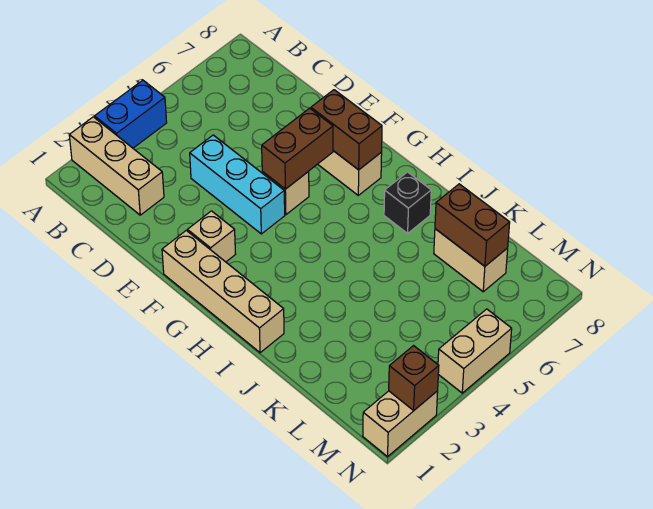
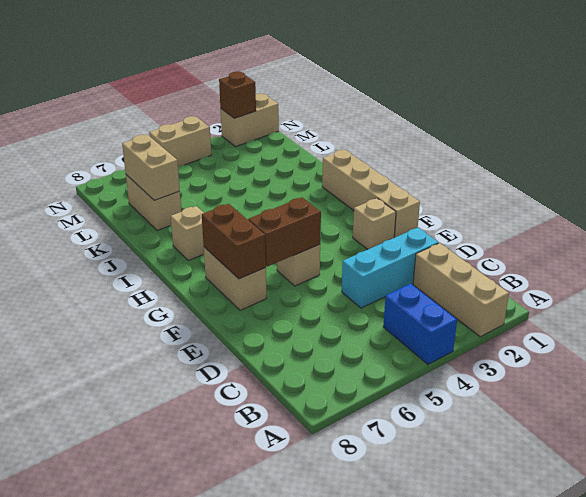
blue 1x2 brick [95,80,167,148] -> blue 1x2 brick turned to [383,284,457,364]
cyan 1x3 brick [190,135,285,234] -> cyan 1x3 brick turned to [342,228,438,308]
black 1x1 brick [384,172,431,233] -> tan 1x1 brick [171,206,204,261]
brown 1x2 brick [435,184,510,266] -> tan 1x2 brick [122,135,180,200]

